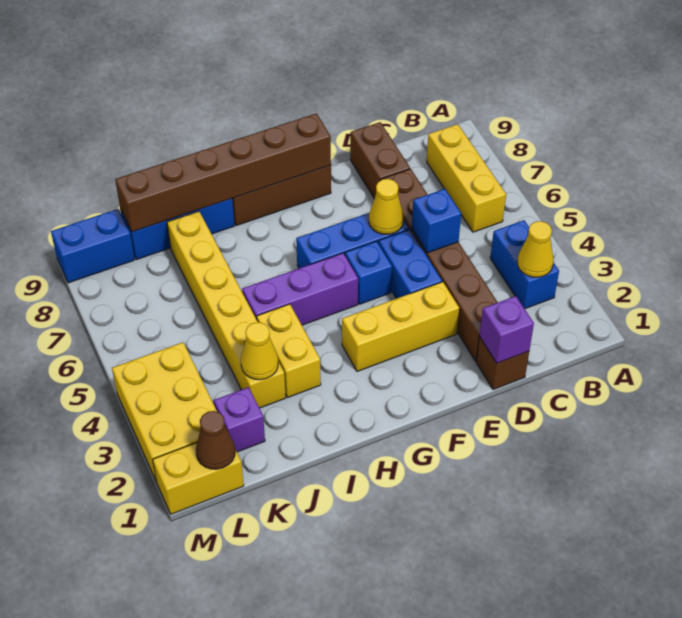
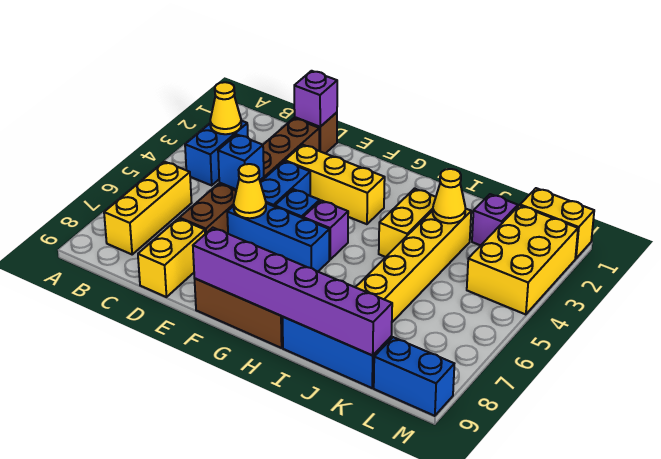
brown 1x2 brick [350,122,410,198] -> yellow 1x2 brick [138,219,205,297]
brown 1x6 brick [115,113,331,232] -> purple 1x6 brick [193,228,392,355]
purple 1x3 brick [242,253,358,325] -> purple 1x1 brick [303,200,348,260]
brown 1x1 cone [196,411,235,469] -> none

